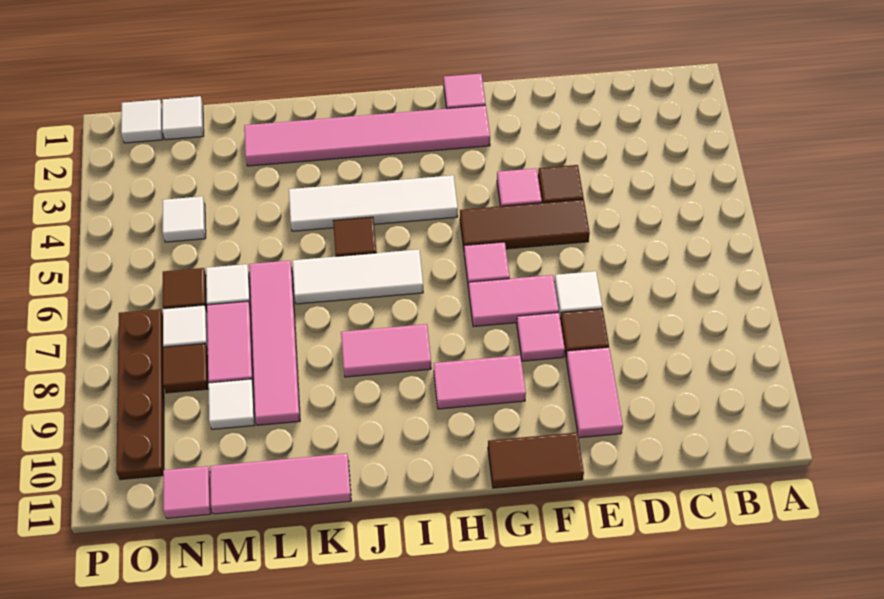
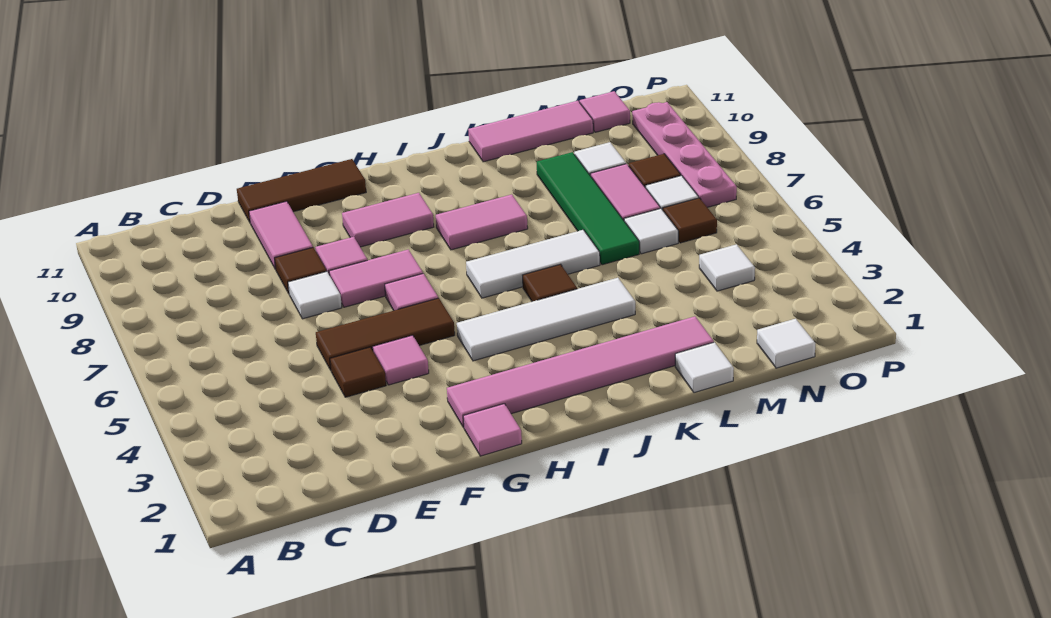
brown 1x2 tile [488,432,584,488] -> brown 1x3 tile [237,159,366,222]
pink 1x4 tile [249,261,300,425] -> green 1x4 tile [537,152,639,265]
white 1x1 tile [121,100,163,143] -> white 1x1 tile moved to [675,342,734,393]
brown 1x4 plate [116,309,164,480] -> pink 1x4 plate [632,102,737,207]

